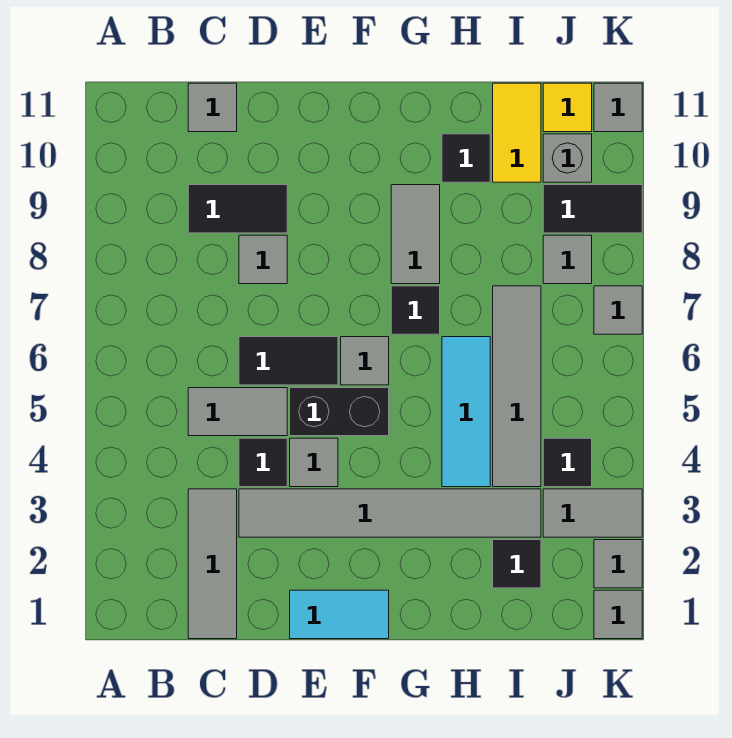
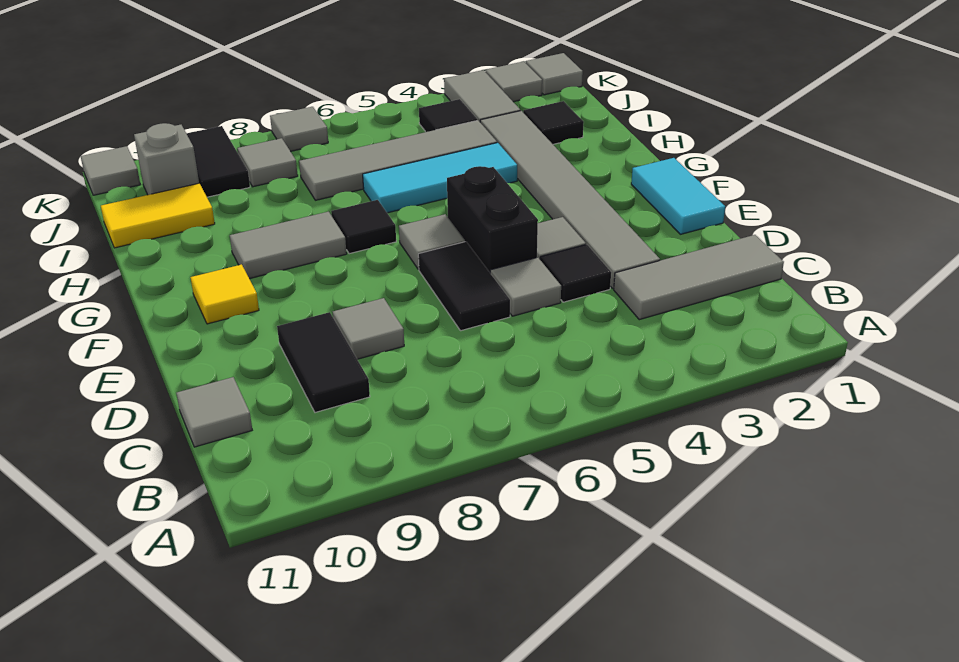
grey 1x2 tile [188,388,287,436] -> grey 1x1 tile [490,257,561,316]
black 1x1 tile [442,134,490,182] -> none
yellow 1x1 tile [543,83,592,132] -> yellow 1x1 tile moved to [190,264,259,324]

